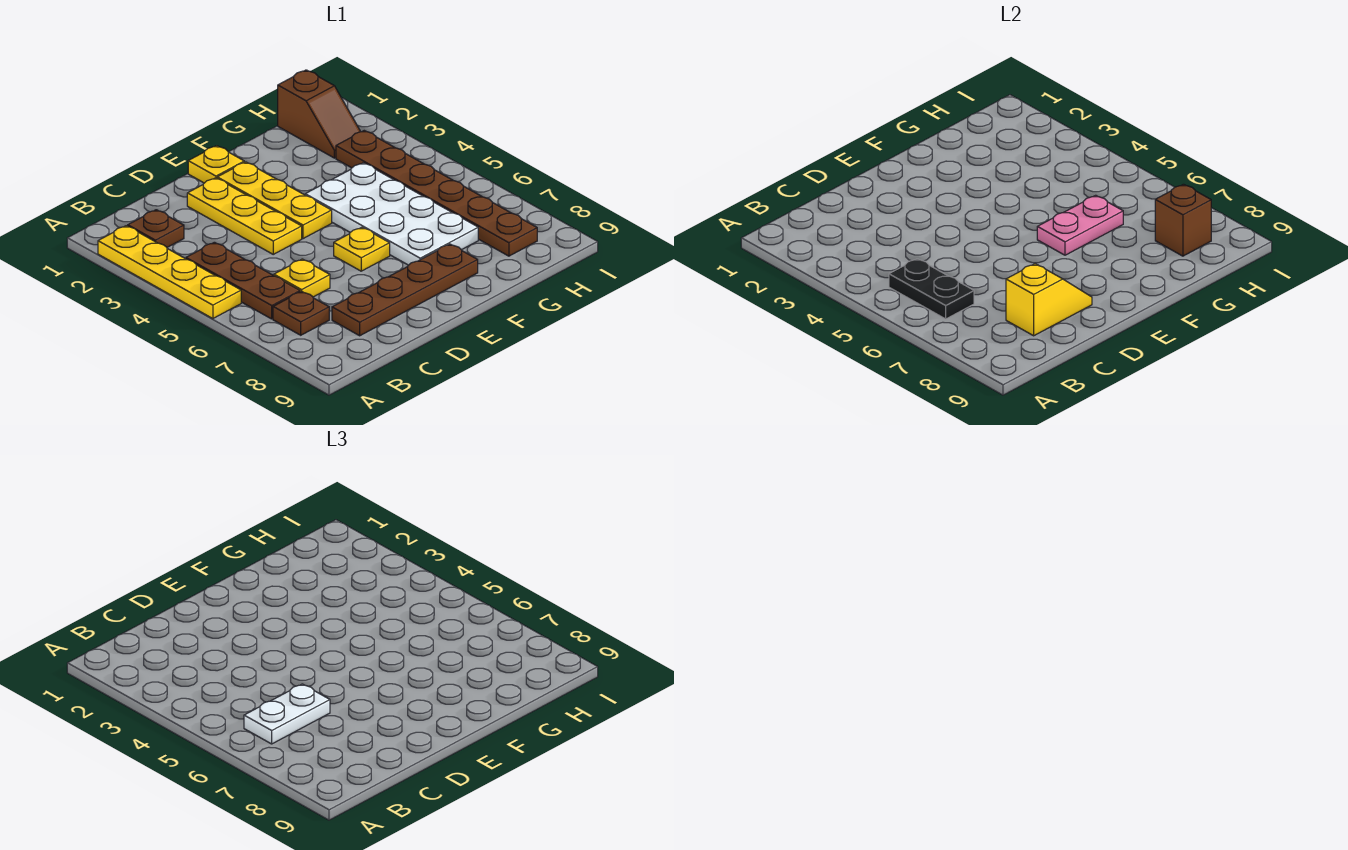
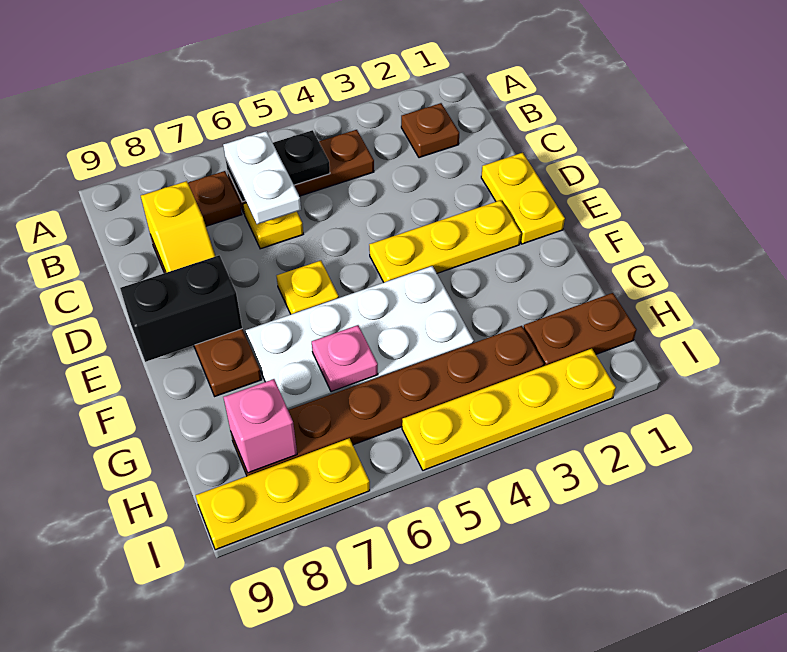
yellow 1x4 plate [98,226,241,319] -> yellow 1x4 plate moved to [402,349,616,470]
yellow 1x3 plate [187,178,302,254] -> yellow 1x3 plate moved to [196,438,370,550]
yellow 1x1 plate [188,146,244,183] -> yellow 1x2 plate [481,153,565,244]
none -> black 1x2 brick [120,255,242,362]
pink 1x2 plate [1037,195,1123,255] -> pink 1x1 plate [312,325,378,392]
brown 1x2 slope [278,70,361,158] -> brown 1x2 plate [523,293,636,366]
brown 1x1 brick [1155,184,1211,256] -> pink 1x1 brick [223,379,297,473]

